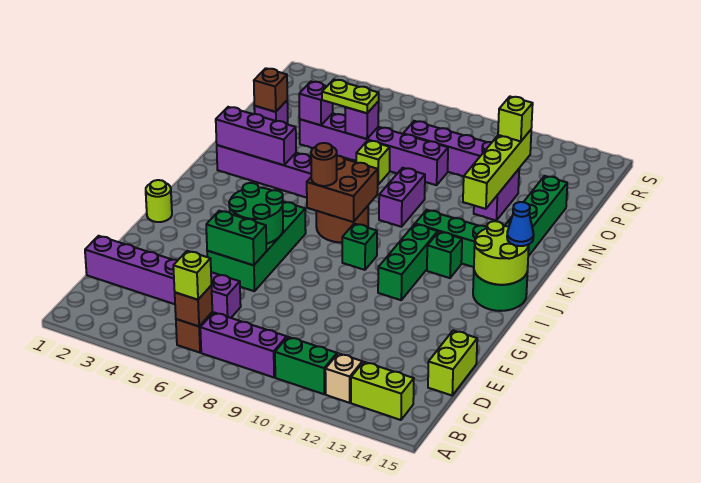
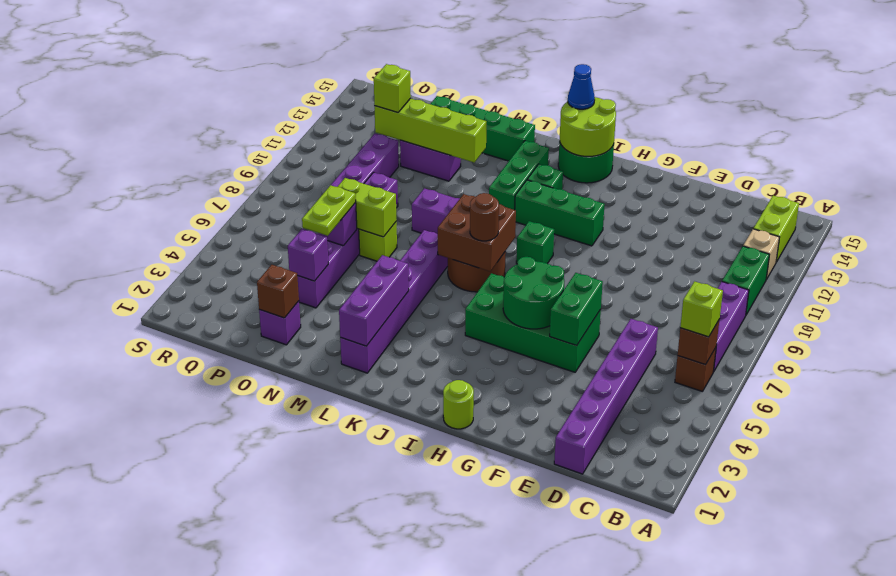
lime 1x2 brick [428,330,477,395] -> lime 1x2 brick moved to [338,178,397,237]

